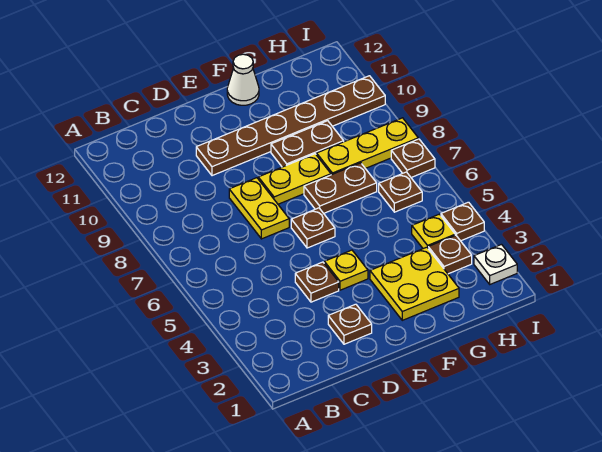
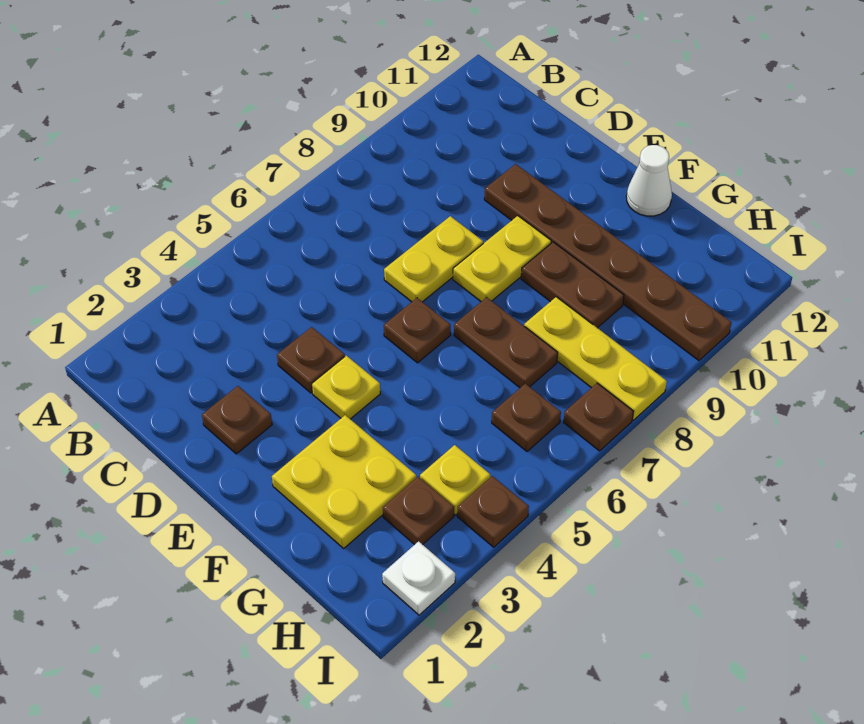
yellow 1x2 plate [258,154,331,204] -> yellow 1x2 plate turned to [453,216,551,301]

